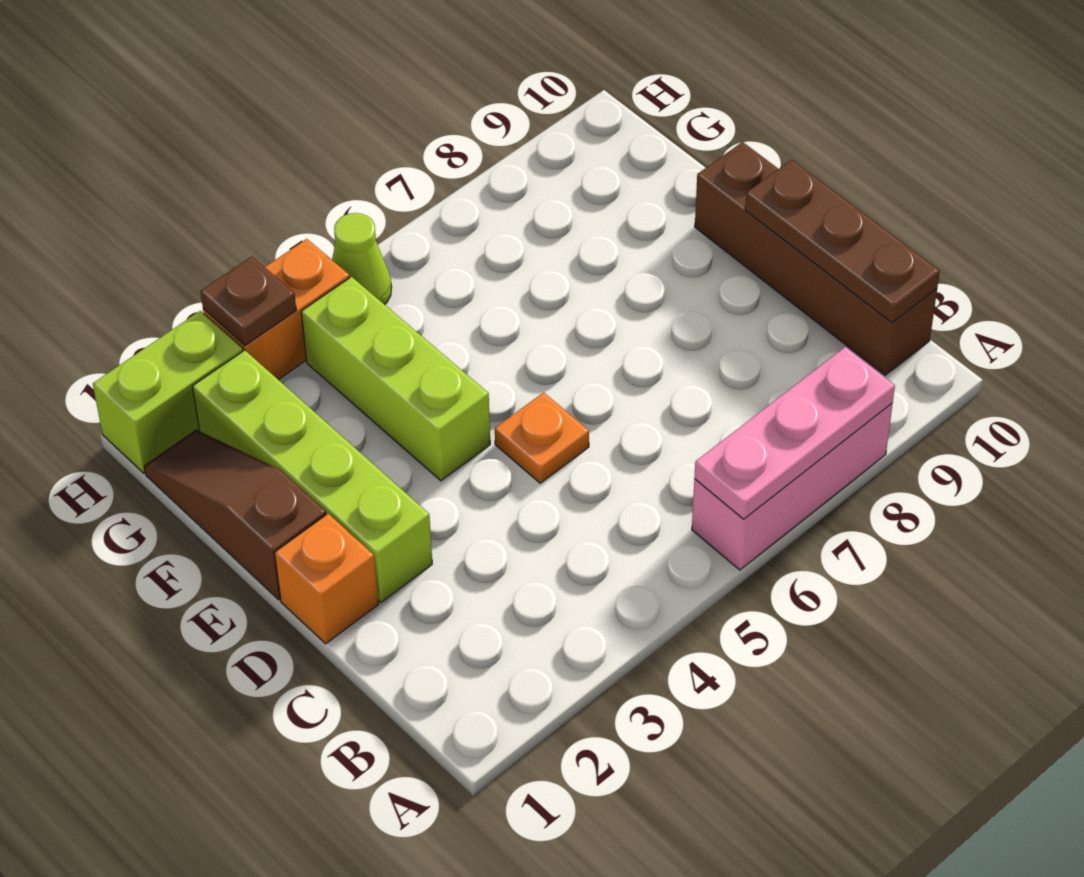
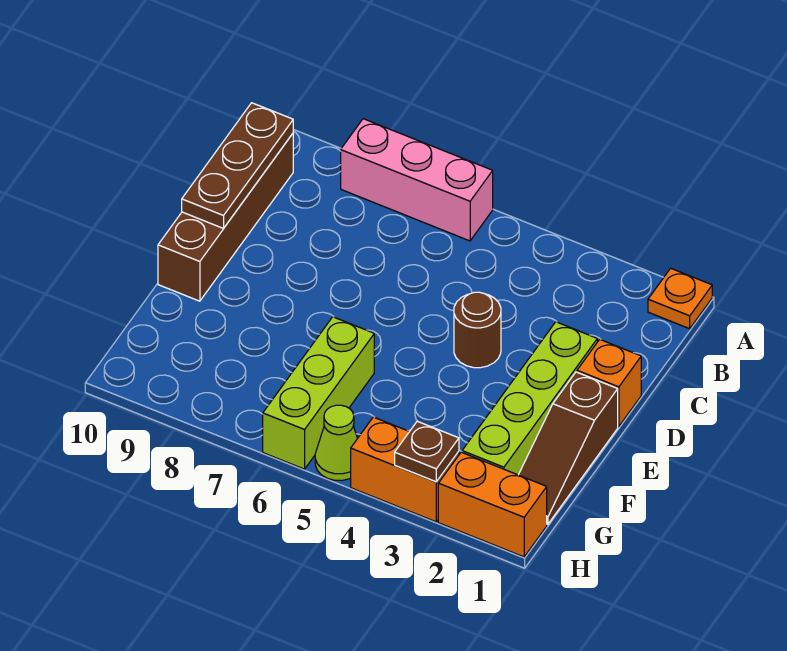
pink 1x3 plate [694,347,895,519] -> none
none -> brown 1x1 round brick [454,292,501,368]
orange 1x1 plate [495,392,589,483] -> orange 1x1 plate moved to [648,268,712,329]
lime 1x3 brick [301,277,490,481] -> lime 1x3 brick moved to [263,317,374,469]
lime 1x2 brick [93,311,243,473] -> orange 1x2 brick [438,452,547,557]

